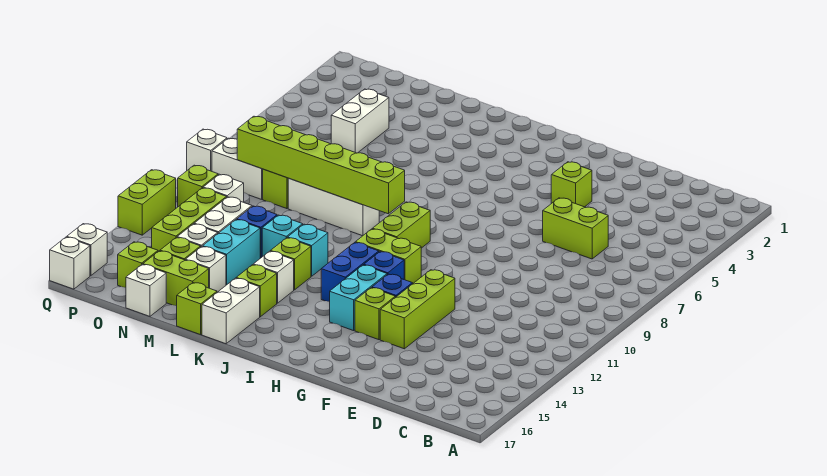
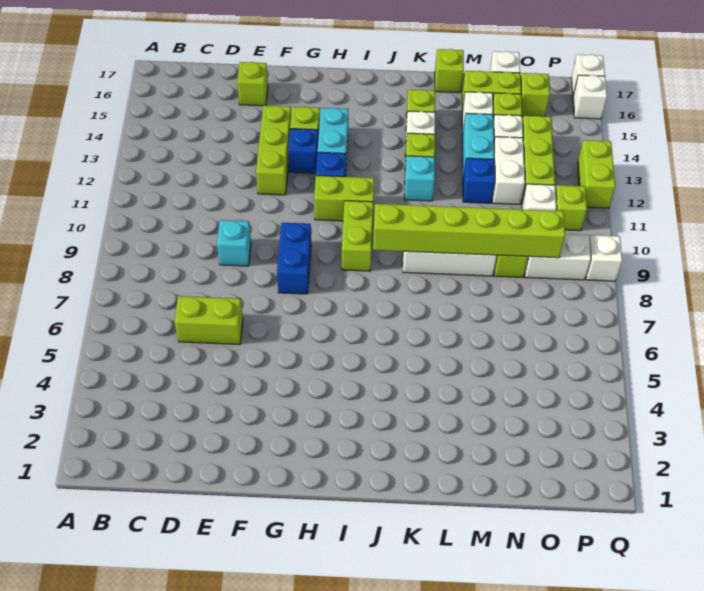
lime 1x1 brick [551,162,592,207] -> lime 1x1 brick moved to [237,62,268,106]
blue 1x2 brick [321,242,379,302] -> blue 1x2 brick moved to [277,223,311,294]
white 1x2 brick [202,278,260,344] -> none
cyan 1x1 brick [262,215,303,257] -> cyan 1x1 brick moved to [217,220,251,266]
white 1x2 brick [331,89,389,153] -> none

